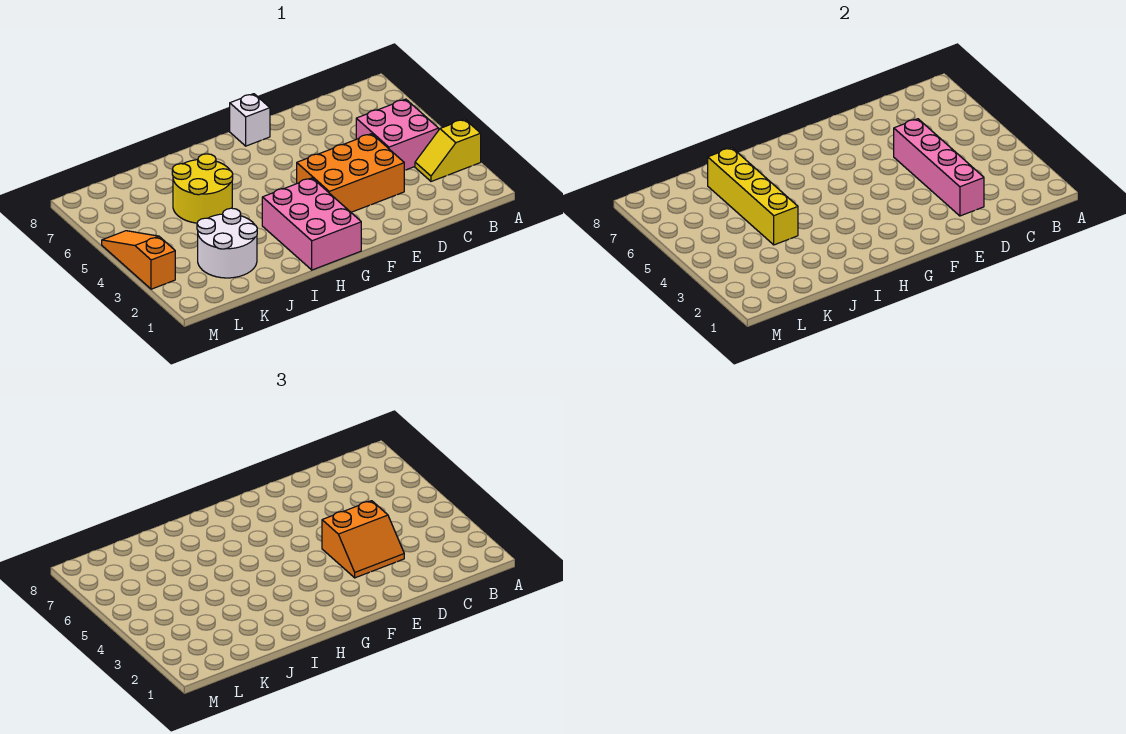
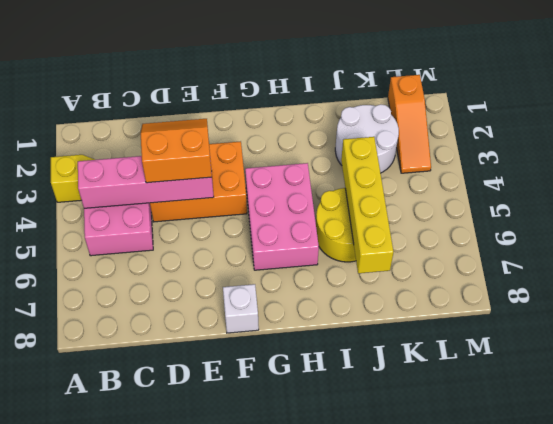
pink 1x4 brick [894,119,984,216] -> pink 1x4 brick turned to [78,156,214,208]
pink 2x3 brick [262,178,361,270] -> pink 2x3 brick moved to [245,163,319,270]
orange 1x3 slope [102,231,175,289] -> orange 1x3 slope moved to [388,75,431,173]

